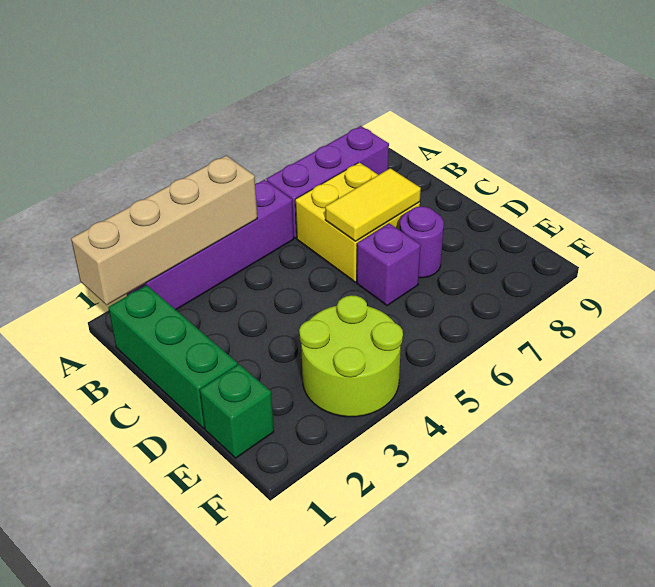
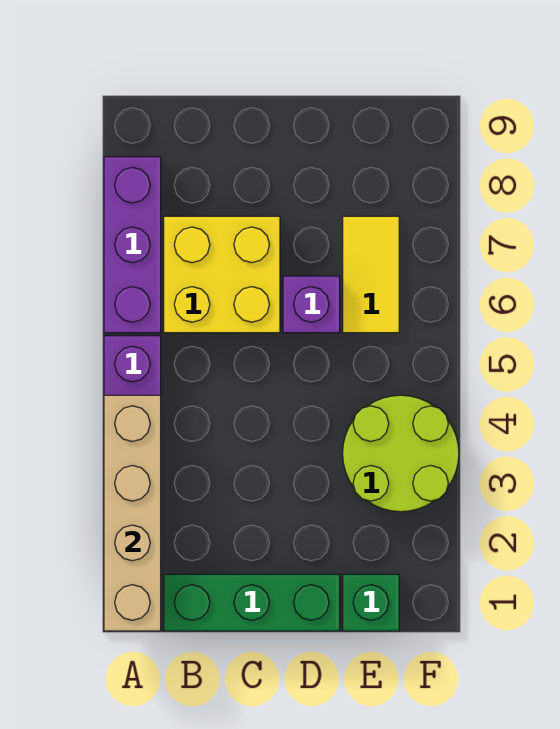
yellow 1x2 tile [325,168,421,241] -> yellow 1x2 tile moved to [343,216,399,333]
purple 1x1 round brick [400,206,444,278] -> none

